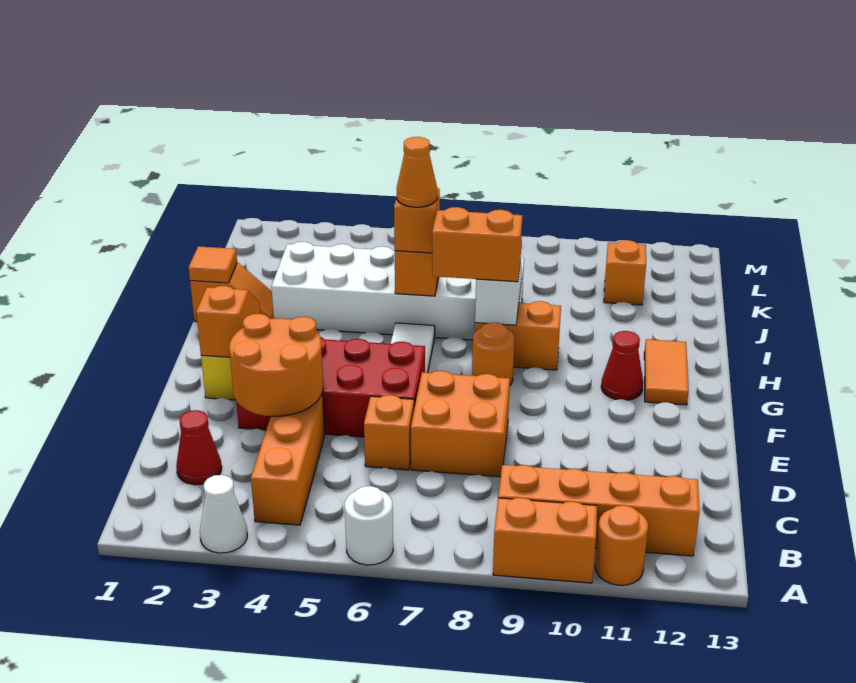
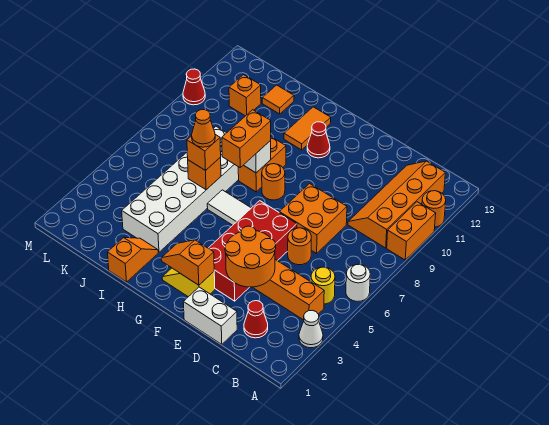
none -> yellow 1x1 round brick [311,267,335,304]
none -> white 1x2 brick [183,287,237,344]
orange 1x1 brick [364,395,414,470] -> orange 1x1 round brick [288,228,311,265]
orange 1x2 tile [644,339,689,405] -> orange 1x2 tile turned to [284,107,331,150]
orange 1x1 tile [189,246,237,283] -> orange 1x1 tile moved to [262,85,294,114]
none -> red 1x1 cone [183,69,205,105]

